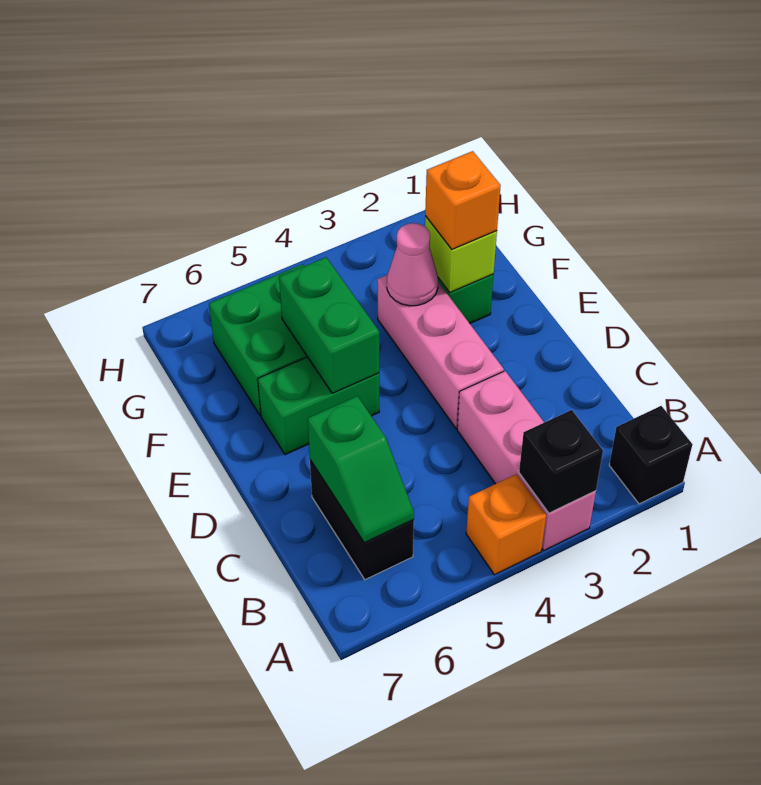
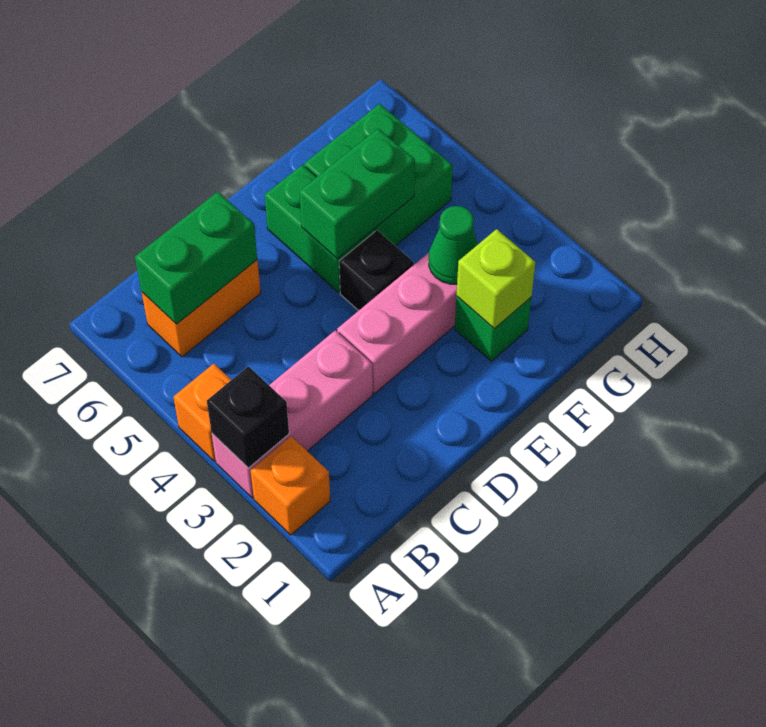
black 1x1 brick [609,406,692,504] -> black 1x1 brick moved to [339,230,414,311]
black 1x2 brick [310,460,414,580] -> orange 1x2 brick [142,260,261,357]
green 1x2 slope [308,396,414,543] -> green 1x2 brick [135,192,257,324]
orange 1x1 brick [425,151,501,249] -> orange 1x1 brick moved to [251,436,330,535]
pink 1x1 cone [387,223,438,306] -> green 1x1 cone [429,206,478,284]

